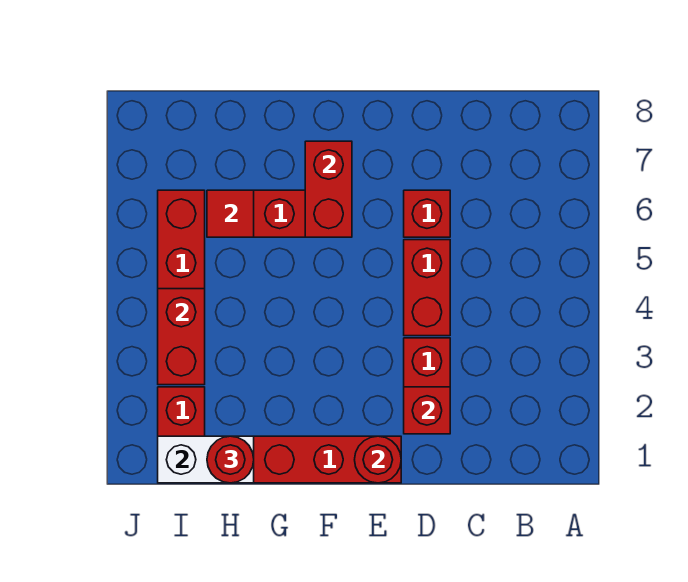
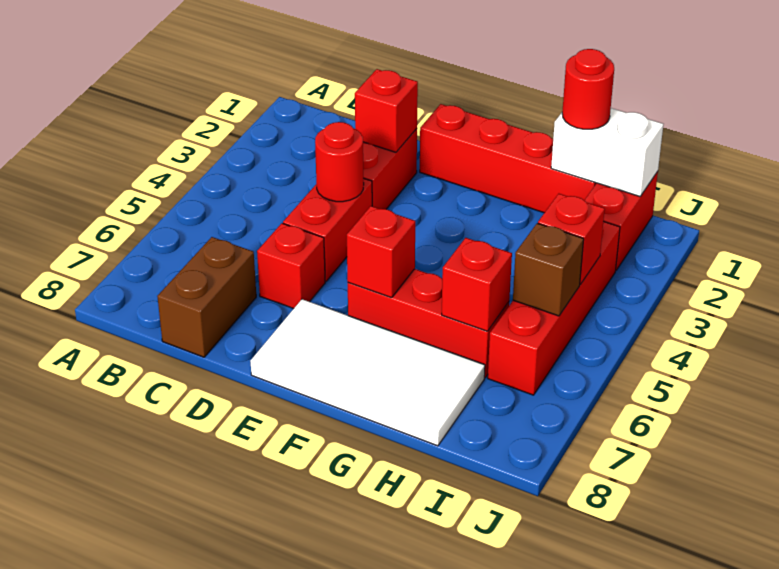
none -> brown 1x2 brick [157,237,256,357]
red 1x1 round brick [355,436,401,483] -> red 1x1 round brick moved to [315,122,364,202]
none -> white 2x4 tile [251,299,485,446]
red 1x2 brick [305,141,352,237] -> red 1x1 brick [347,206,415,298]
red 1x1 tile [207,190,254,237] -> red 1x1 brick [442,238,512,331]
red 1x2 brick [158,289,205,385] -> red 1x1 brick [538,194,605,284]
none -> brown 1x1 brick [513,223,584,316]

